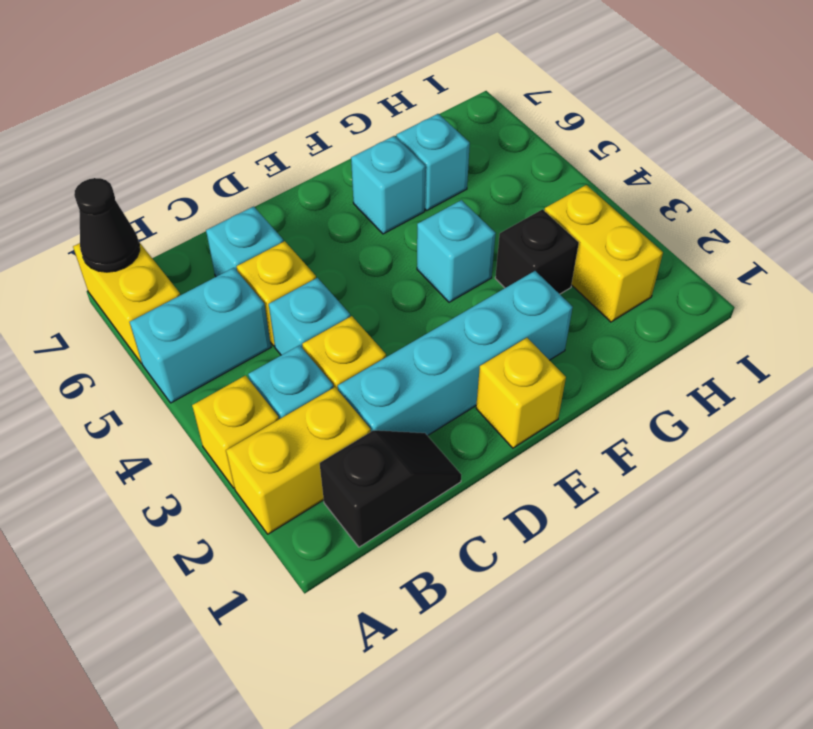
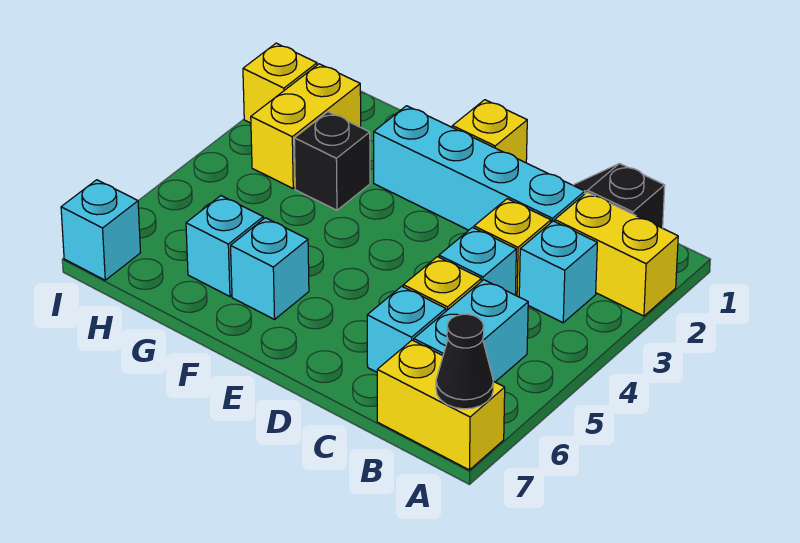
yellow 1x1 brick [192,376,279,488] -> yellow 1x1 brick moved to [243,43,317,123]
cyan 1x2 brick [130,268,271,403] -> cyan 1x2 brick turned to [414,280,528,382]
yellow 1x2 brick [73,242,180,363] -> yellow 1x2 brick turned to [377,340,505,470]
cyan 1x1 brick [417,200,496,302] -> cyan 1x1 brick moved to [61,180,141,280]

